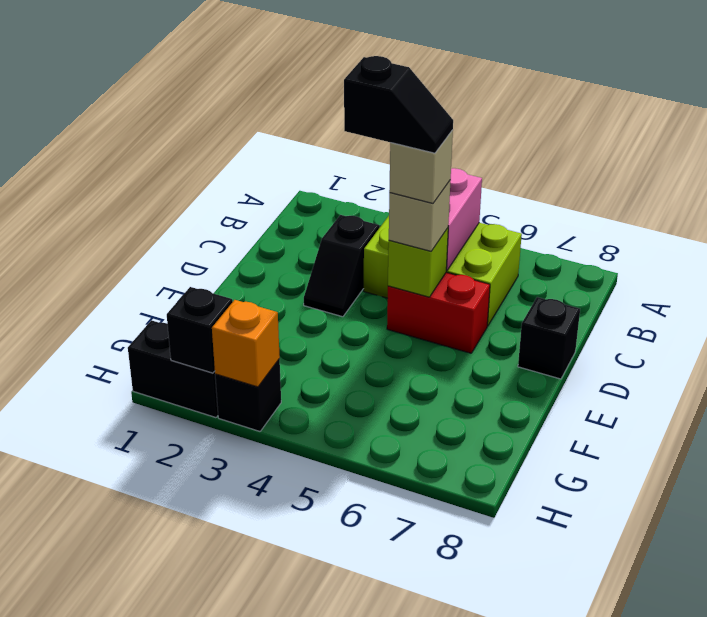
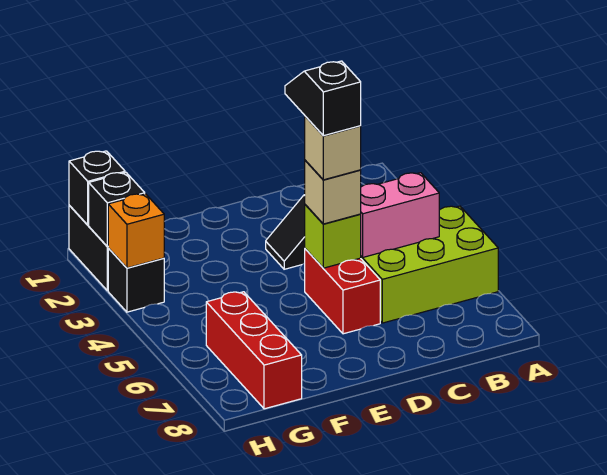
lime 2x3 brick [364,216,522,326] -> lime 2x3 brick turned to [361,206,498,323]
black 1x2 slope [344,56,453,153] -> black 1x2 slope turned to [285,61,361,136]
black 1x1 brick [518,297,580,379] -> black 1x1 brick moved to [69,151,125,225]
none -> red 1x3 brick [206,292,302,409]

